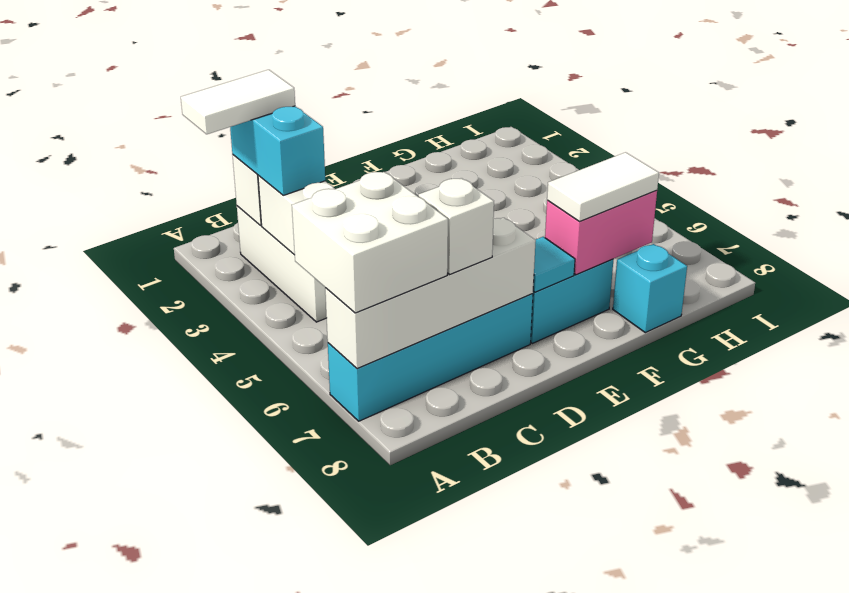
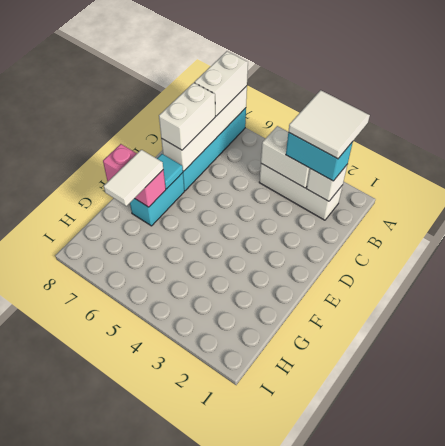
white 1x2 tile [181,70,295,134] -> white 2x2 tile [288,90,370,159]
white 2x2 brick [292,172,448,313] -> white 1x2 brick [194,51,248,116]
white 1x1 brick [418,178,494,274] -> white 1x2 brick [159,83,215,150]
pink 1x2 brick [545,190,657,275] -> pink 1x2 brick turned to [103,144,166,207]
cyan 1x1 brick [613,244,687,333] -> none

